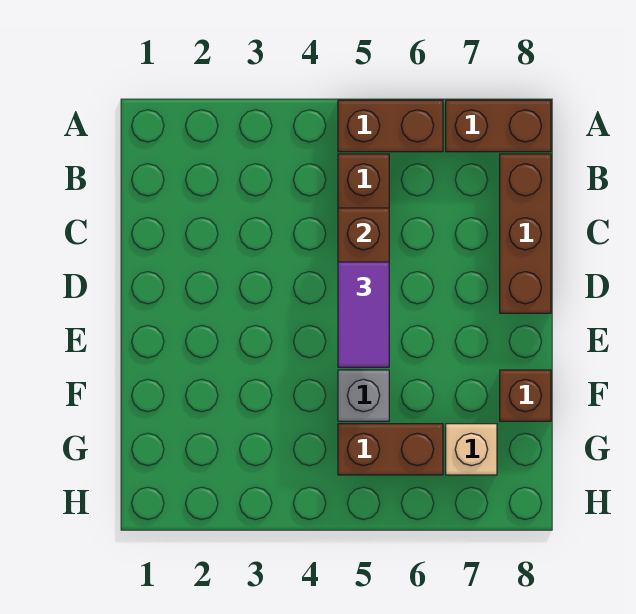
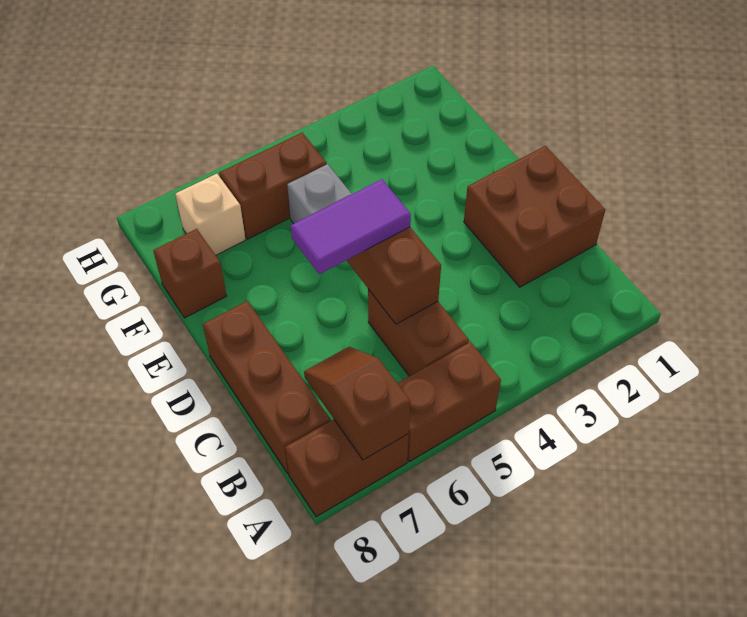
none -> brown 1x2 slope [304,347,410,460]
none -> brown 2x2 brick [464,146,605,287]
purple 1x2 tile [338,262,389,367] -> purple 1x2 tile turned to [291,179,411,274]

